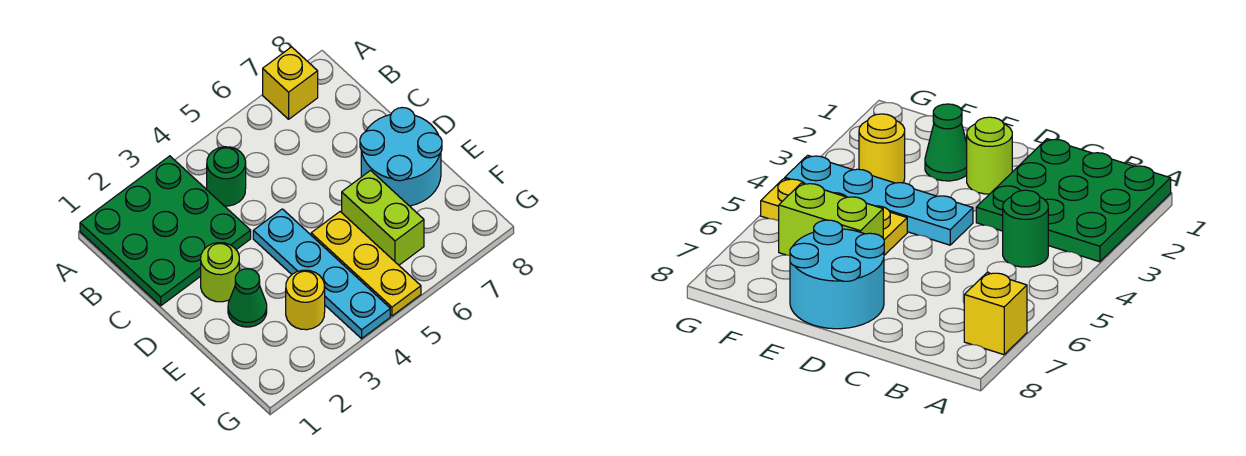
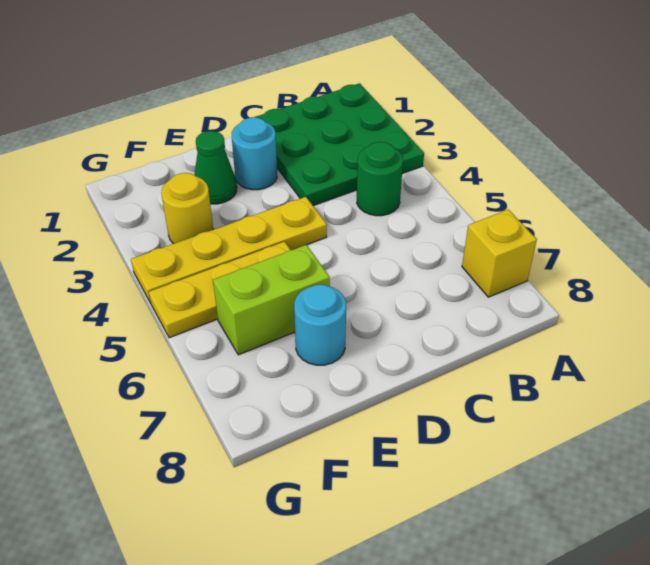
lime 1x1 round brick [201,243,239,302] -> cyan 1x1 round brick [232,117,277,190]
cyan 1x4 plate [253,209,390,339] -> yellow 1x4 plate [131,197,327,303]
cyan 2x2 round brick [360,108,442,206] -> cyan 1x1 round brick [294,284,346,365]

